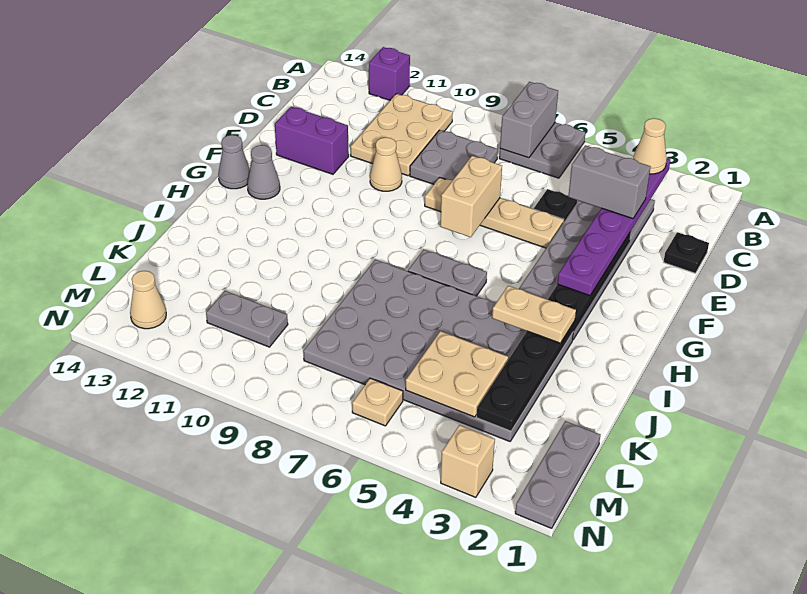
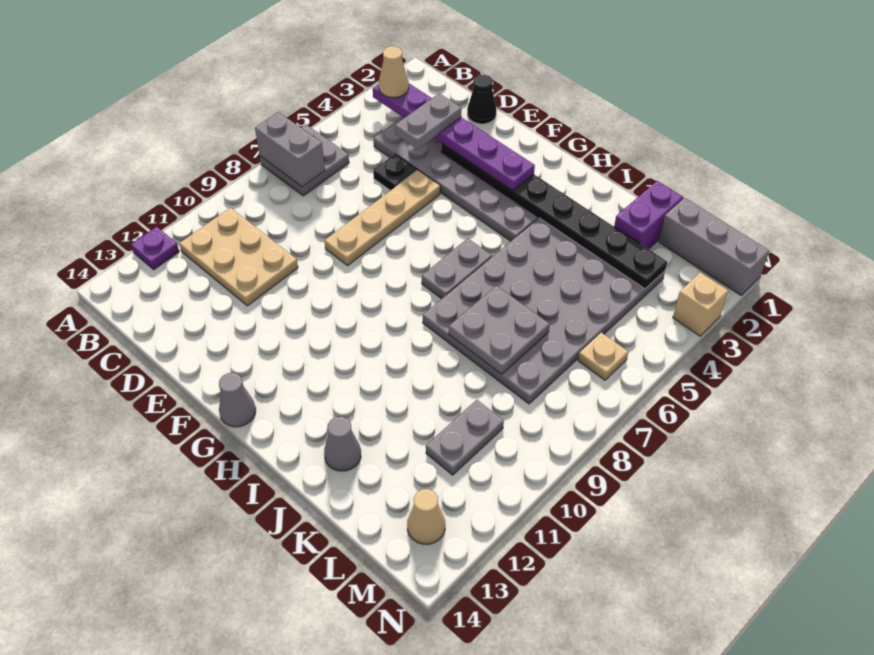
purple 1x1 brick [369,47,410,100] -> purple 1x1 plate [131,227,179,270]
grey 2x2 plate [410,130,498,184] -> grey 2x2 plate moved to [449,286,550,374]
black 1x1 plate [664,232,709,273] -> black 1x1 cone [467,75,497,124]
grey 1x2 brick [568,145,651,219] -> grey 1x2 plate [395,93,462,149]
tan 1x2 brick [440,156,502,237] -> none
tan 1x1 cone [370,137,402,191] -> none
purple 1x2 brick [275,107,349,174] -> purple 1x2 brick moved to [614,181,683,249]
grey 1x1 cone [247,145,280,199] -> grey 1x1 cone moved to [324,417,361,471]
tan 1x2 plate [492,286,576,343] -> none
tan 2x2 plate [406,331,508,417] -> none
grey 1x3 plate [515,421,600,528] -> grey 1x3 brick [659,198,769,295]

